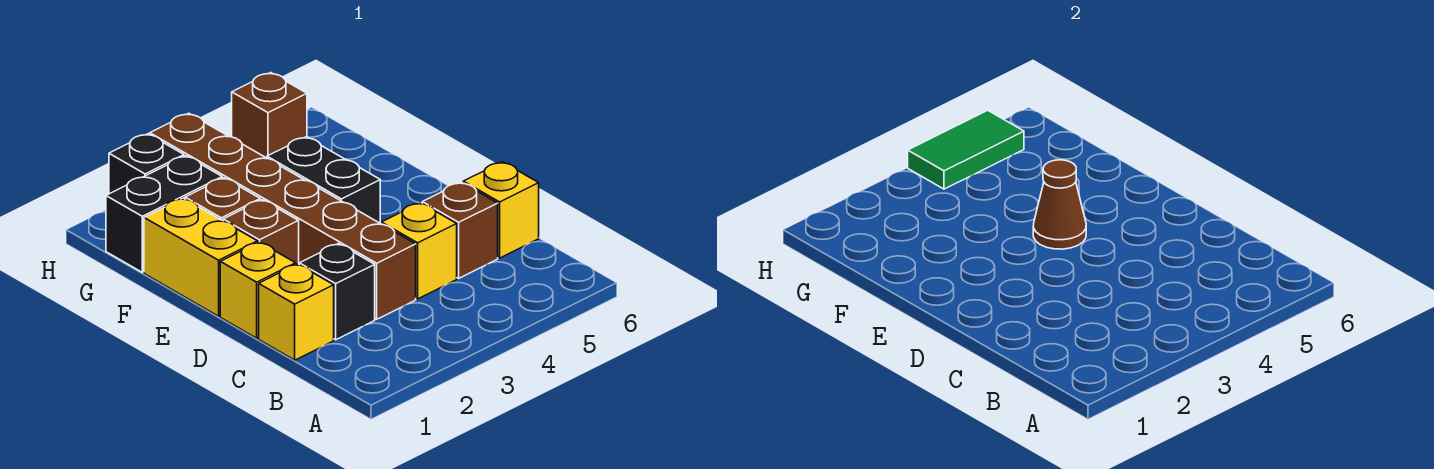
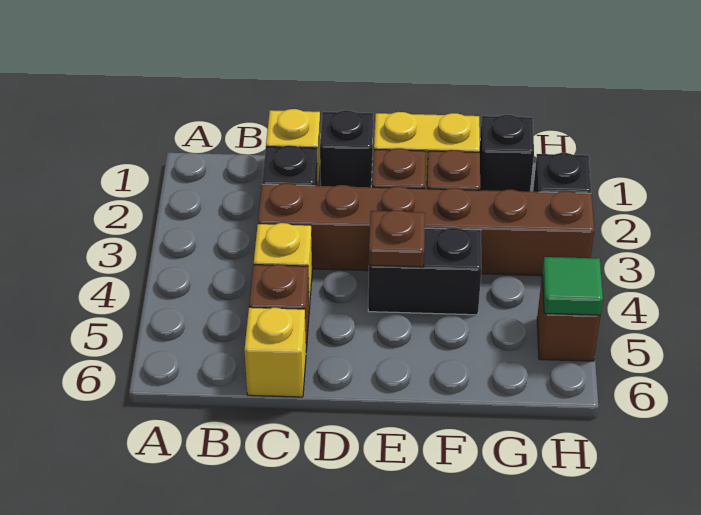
yellow 1x1 brick [220,242,296,338] -> black 1x1 brick [320,110,373,187]
brown 1x1 cone [1033,160,1086,249] -> brown 1x1 plate [369,210,425,267]
black 1x2 brick [106,156,222,272] -> black 1x1 brick [480,115,534,192]
green 1x2 tile [908,110,1024,189] -> green 1x1 tile [542,257,603,315]

